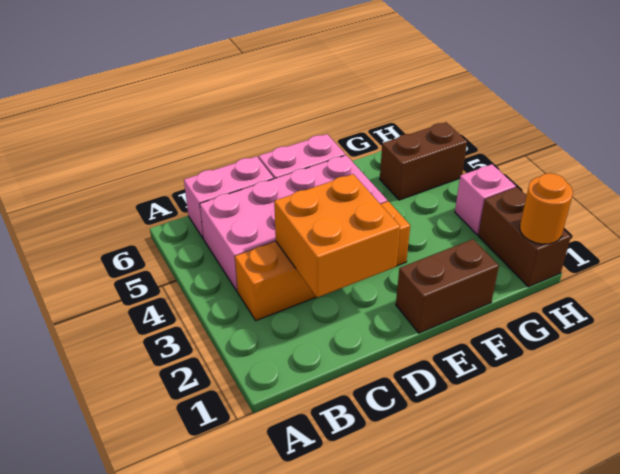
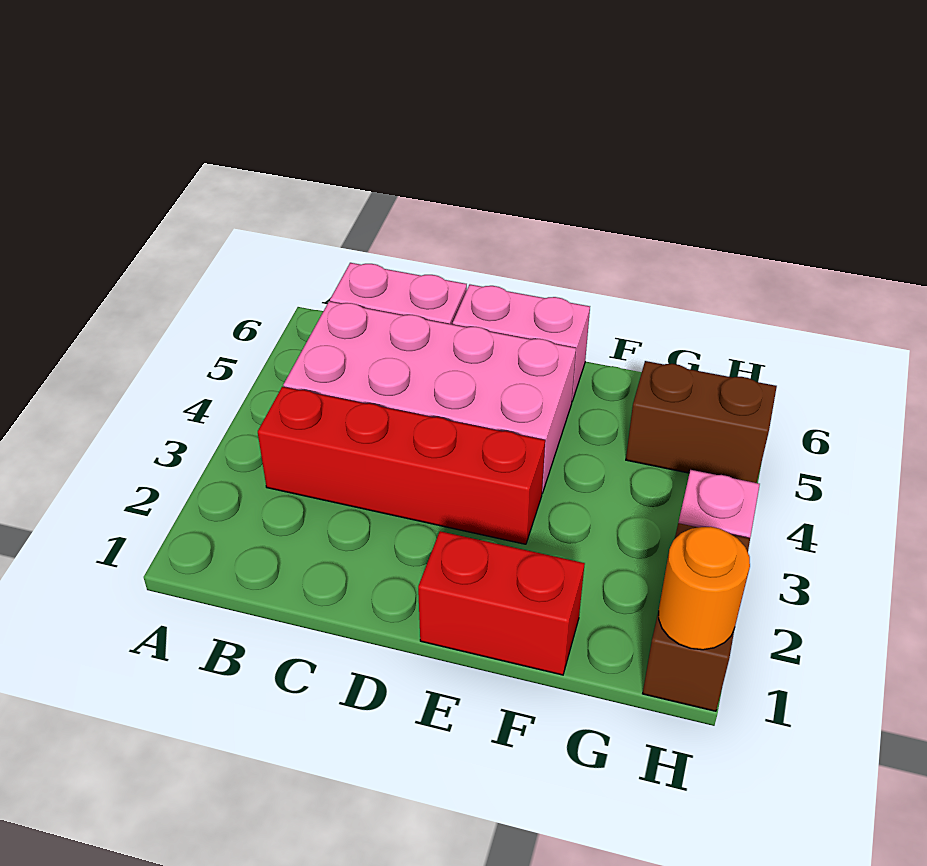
orange 1x4 brick [235,201,410,321] -> red 1x4 brick [258,387,545,544]
orange 2x2 brick [274,174,400,297] -> none
brown 1x2 brick [396,239,499,333] -> red 1x2 brick [418,531,585,675]

